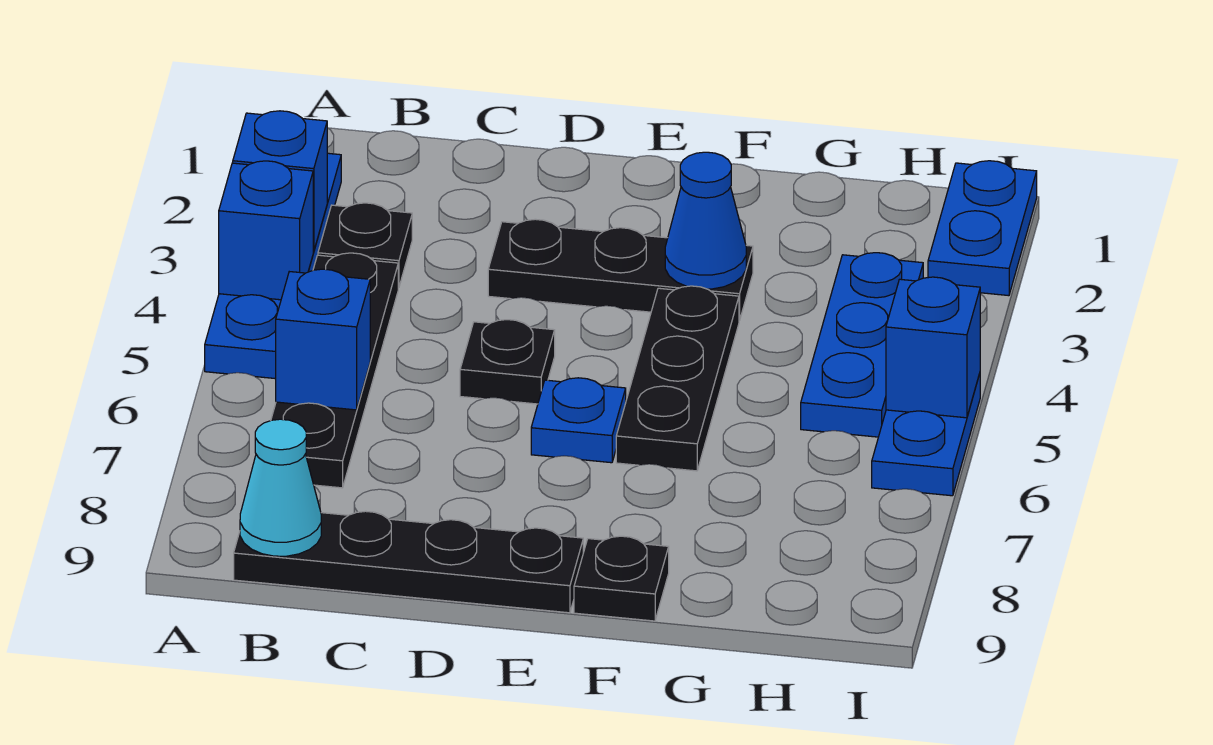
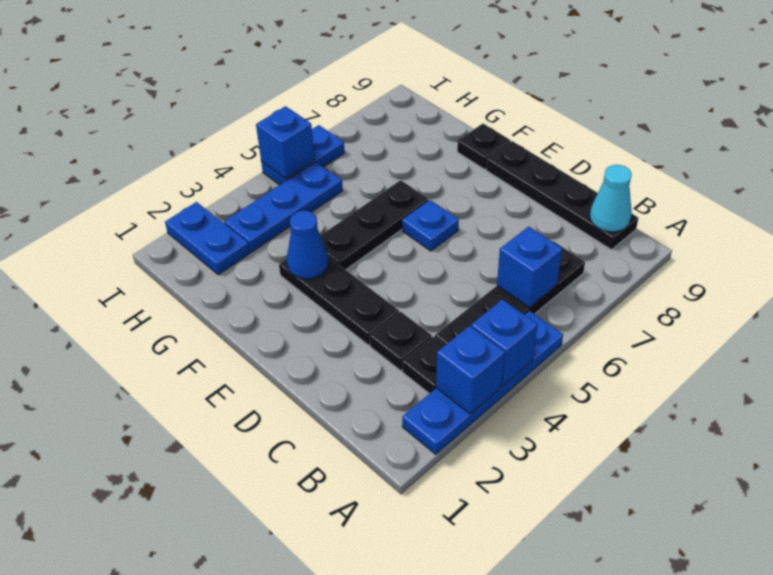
black 1x1 plate [460,320,555,404] -> black 1x1 plate moved to [370,312,432,371]
blue 1x2 plate [928,161,1037,296] -> blue 1x2 plate turned to [165,202,250,275]

